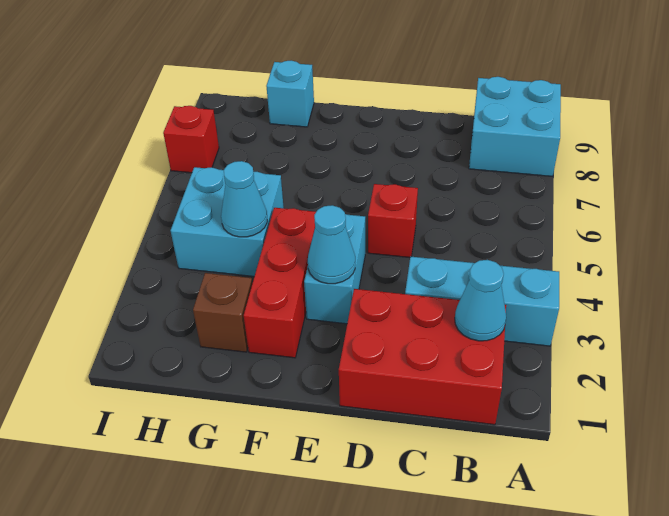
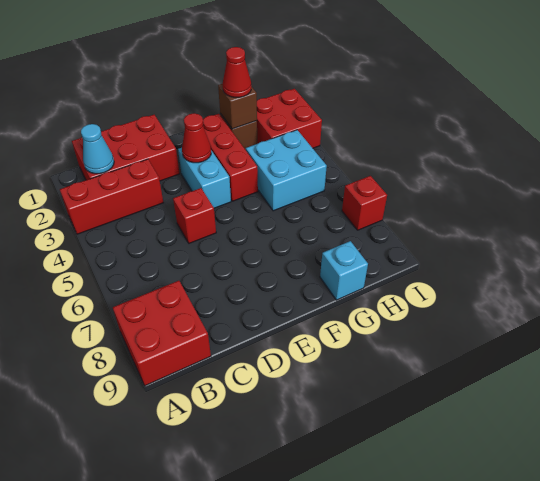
cyan 1x3 brick [405,256,559,346] -> red 1x3 brick [60,159,163,234]
cyan 2x2 brick [469,77,561,176] -> red 2x2 brick [113,281,211,386]
cyan 1x1 cone [308,205,355,284] -> red 1x1 cone [182,113,211,163]
none -> brown 1x1 brick [218,84,257,129]
none -> red 1x1 cone [223,47,251,97]
cyan 1x1 cone [221,161,267,237] -> none
none -> red 2x2 brick [257,89,322,148]

